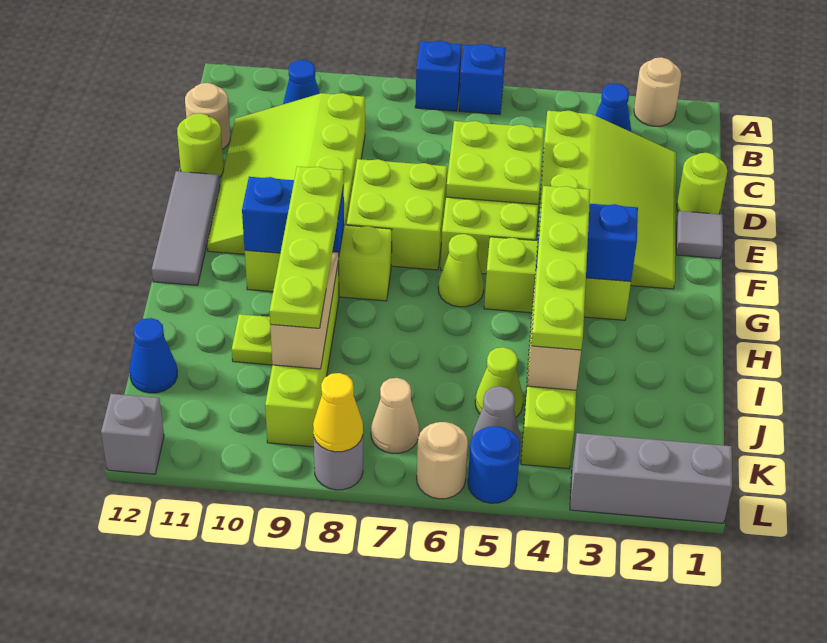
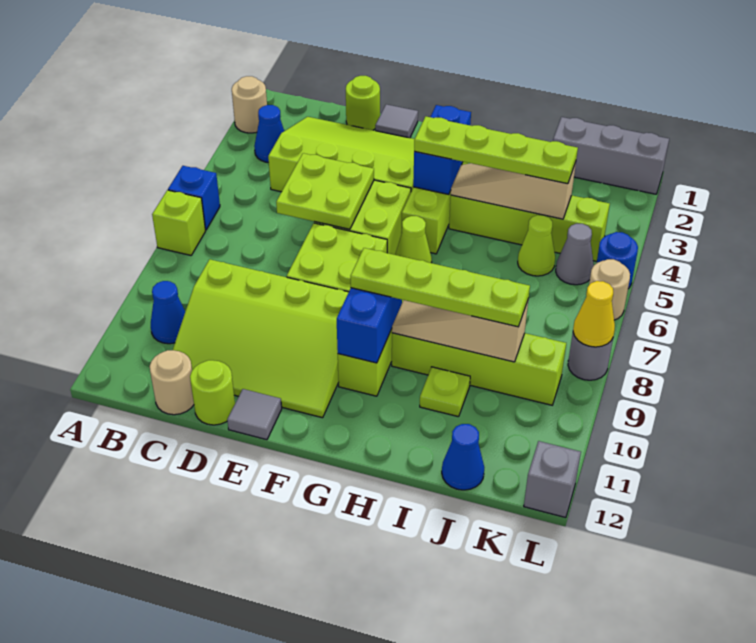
blue 1x1 brick [415,41,462,111] -> lime 1x1 brick [152,190,206,255]
grey 1x3 tile [152,171,220,285] -> grey 1x1 tile [227,389,282,440]
tan 1x1 cone [371,378,419,454] -> none
grey 1x3 brick [570,433,732,523] -> grey 1x3 brick turned to [553,117,669,194]

